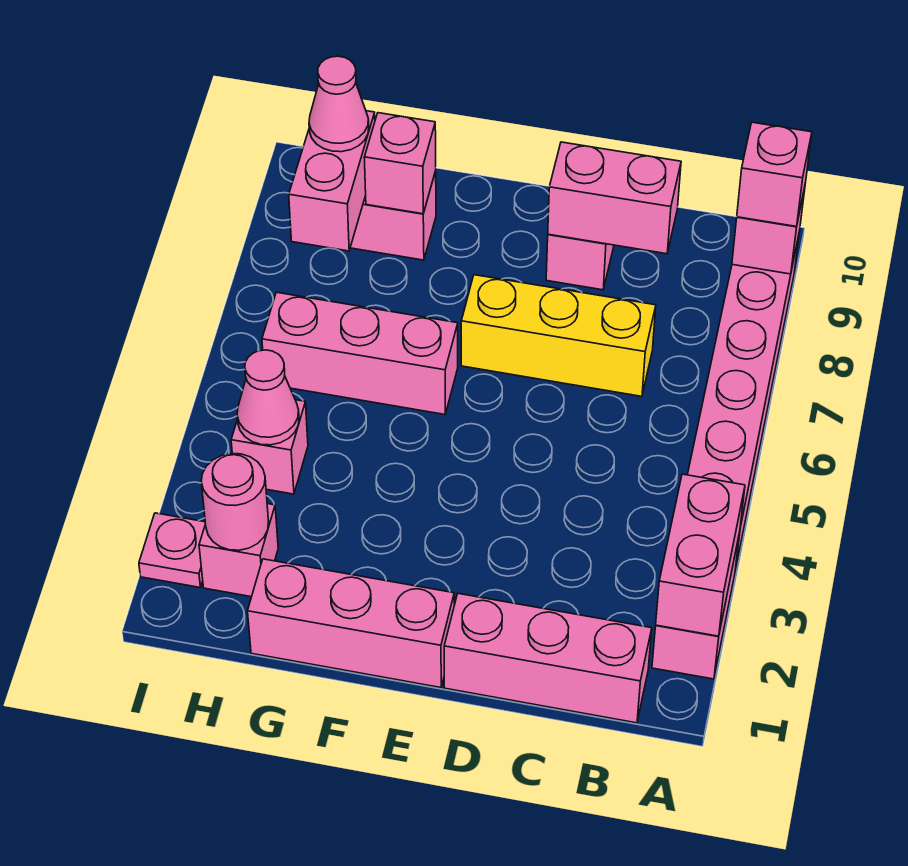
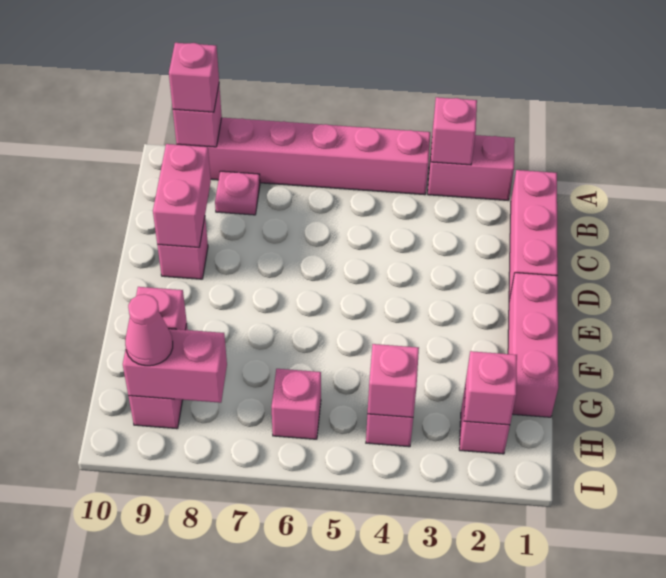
pink 1x2 brick [656,474,745,636] -> pink 1x1 brick [431,97,477,165]
yellow 1x3 brick [461,275,656,396] -> none
pink 1x3 brick [262,292,458,415] -> pink 1x1 brick [272,369,321,439]
pink 1x1 round brick [201,454,269,550] -> pink 1x1 brick [464,351,517,425]
pink 1x1 cone [237,350,299,445] -> pink 1x1 brick [368,344,419,417]
pink 1x1 plate [139,513,206,587] -> pink 1x1 plate moved to [215,171,260,215]

